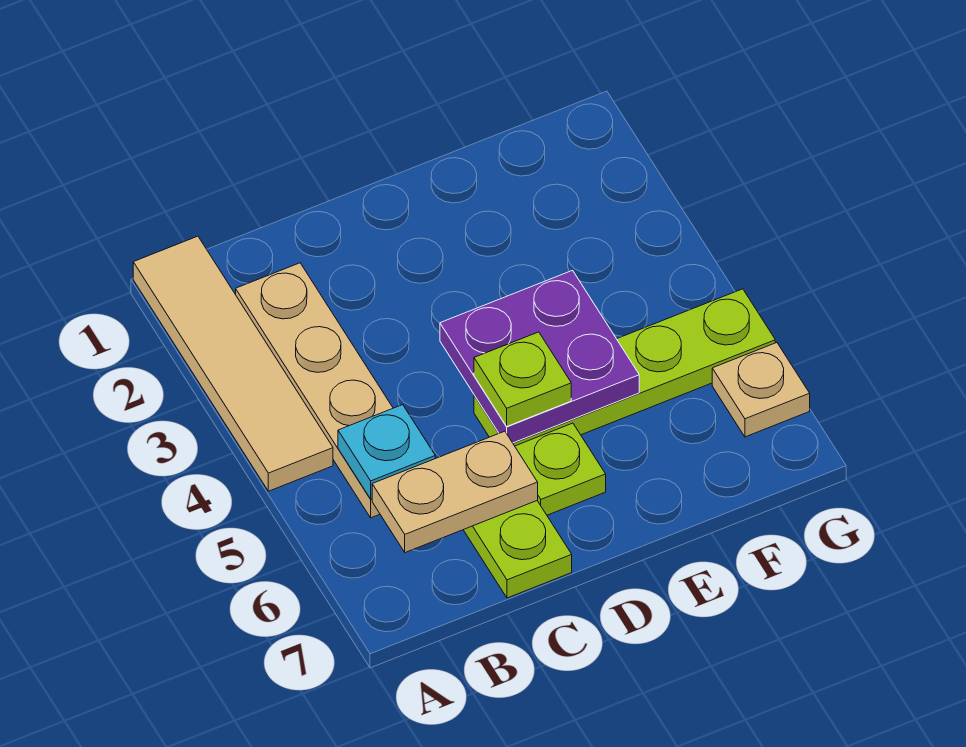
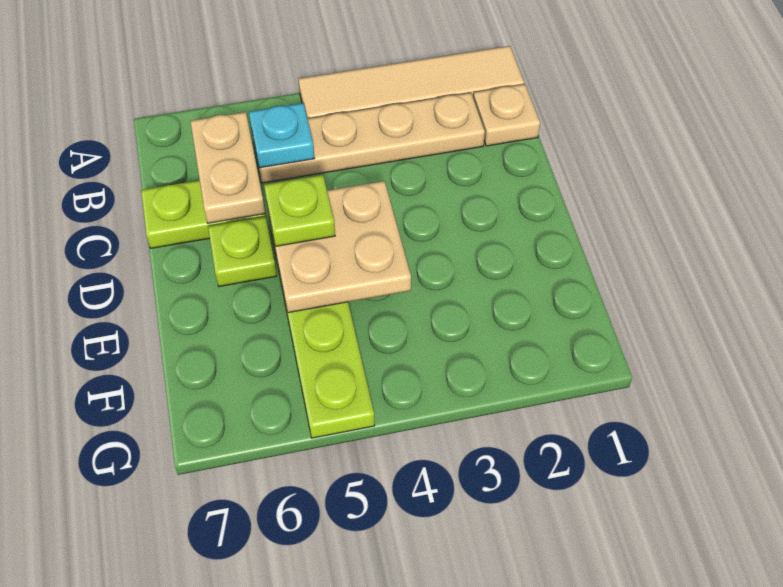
purple 2x2 plate [440,271,639,443] -> tan 2x2 plate [267,181,411,313]
tan 1x1 plate [712,343,810,437] -> tan 1x1 plate moved to [473,84,540,146]

